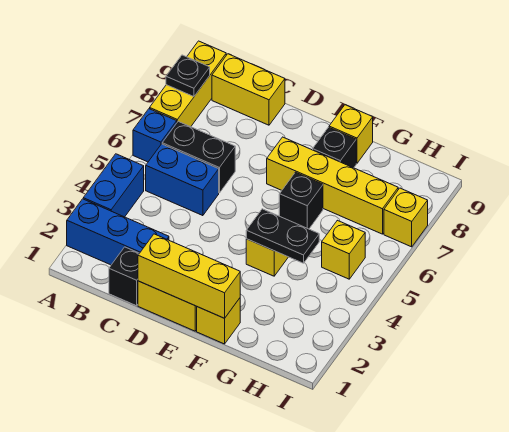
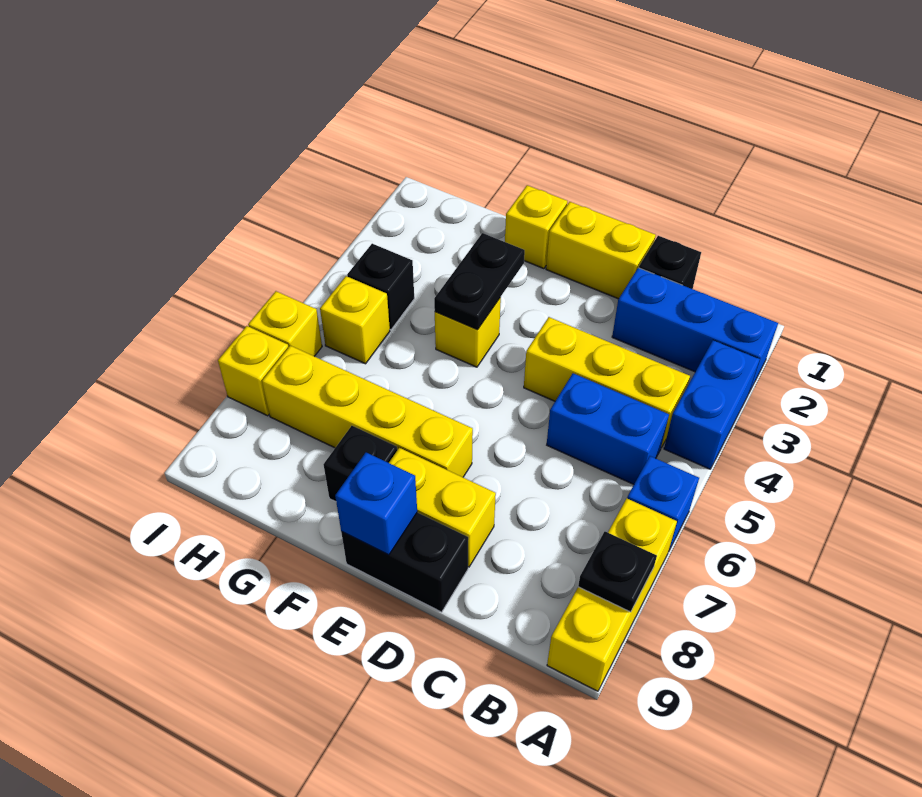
black 1x2 brick [162,121,235,193] -> black 1x2 brick moved to [341,512,468,612]
yellow 1x2 brick [212,54,285,125] -> yellow 1x2 brick moved to [389,448,496,567]
yellow 1x3 brick [138,234,240,318] -> yellow 1x3 brick moved to [524,317,690,448]
none -> blue 1x1 brick [335,453,417,555]
black 1x2 plate [246,209,319,263] -> black 1x2 plate turned to [434,233,525,330]
black 1x1 brick [279,172,323,229] -> black 1x1 brick moved to [347,244,414,330]
yellow 1x1 brick [329,105,373,163] -> yellow 1x1 brick moved to [248,291,322,356]

